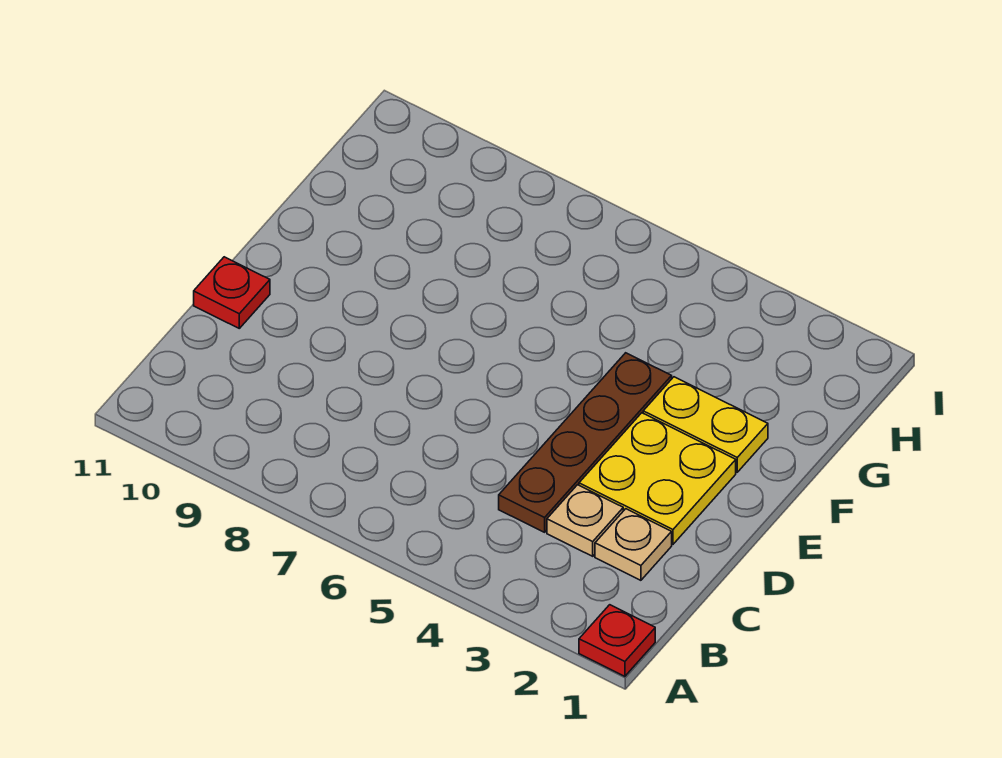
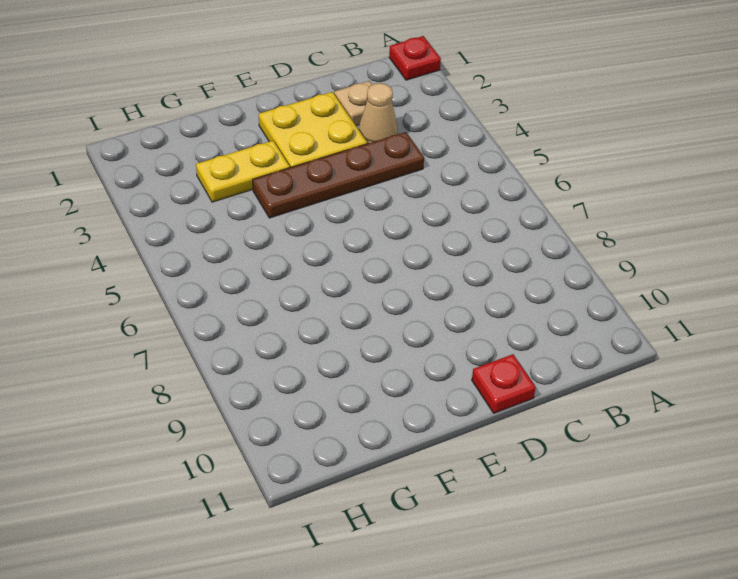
tan 1x1 plate [547,485,623,556] -> tan 1x1 cone [359,83,398,144]
yellow 1x2 plate [643,377,768,472] -> yellow 1x2 plate turned to [196,141,290,202]

